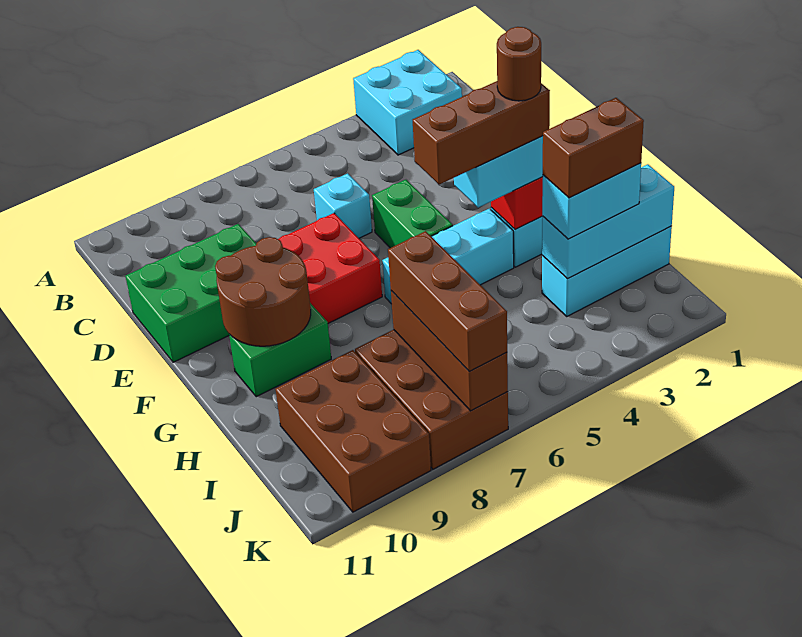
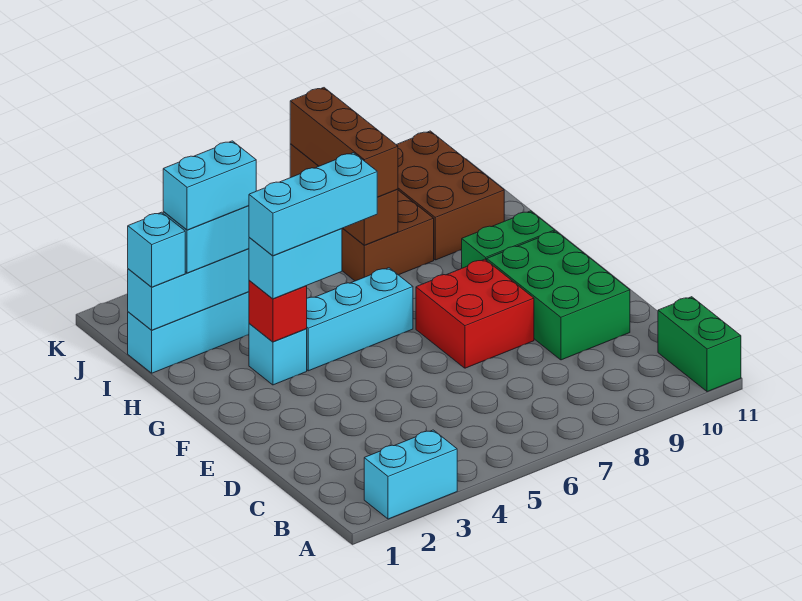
cyan 2x2 brick [353,50,462,155] -> cyan 1x2 brick [364,430,457,519]
cyan 1x1 brick [314,173,372,238] -> cyan 1x1 brick moved to [128,212,185,287]
green 2x3 brick [125,224,256,362] -> green 2x3 brick turned to [487,231,630,360]
green 1x2 brick [372,180,453,248] -> green 1x2 brick moved to [658,297,741,392]
brown 2x2 round brick [215,237,311,346] -> none
brown 1x3 brick [413,81,550,185] -> cyan 1x3 brick [249,153,377,256]
brown 1x1 round brick [497,27,541,101] -> none
brown 1x2 brick [543,98,644,198] -> cyan 1x2 brick [163,141,256,230]

